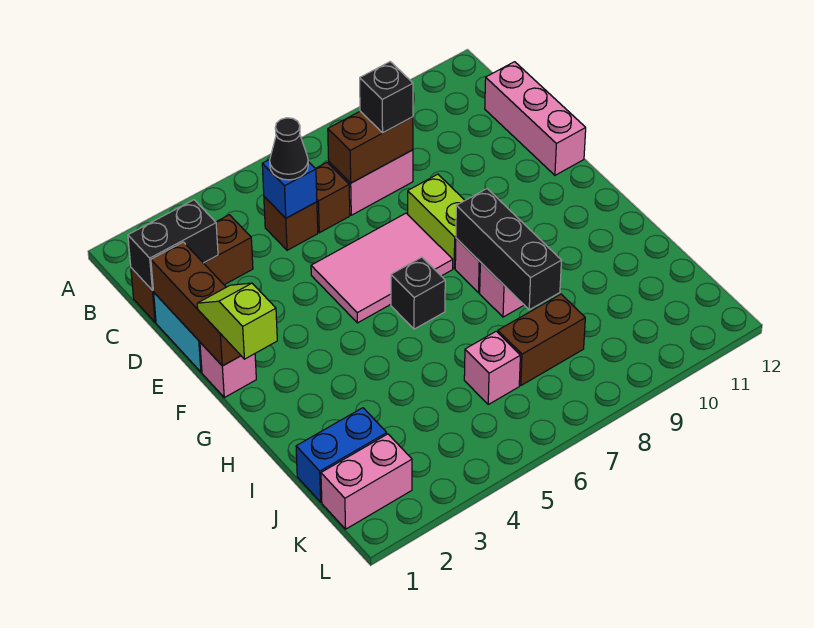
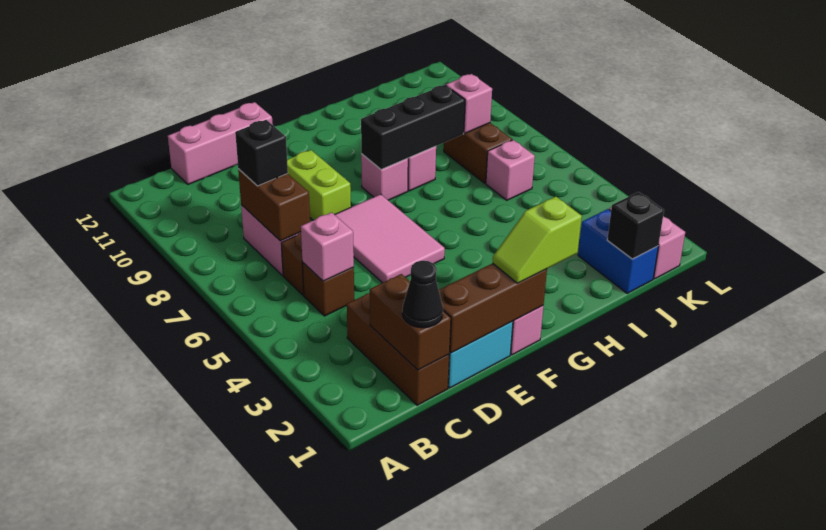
black 1x2 brick [128,200,218,291] -> brown 1x2 brick [370,274,451,370]
blue 1x1 brick [262,159,317,218] -> pink 1x1 brick [301,212,354,281]
black 1x1 cone [270,118,308,180] -> black 1x1 cone moved to [402,261,443,328]
lime 1x2 brick [408,174,465,268] -> lime 1x2 brick turned to [287,150,351,220]
black 1x1 brick [391,257,445,329] -> black 1x1 brick moved to [607,192,664,259]
none -> pink 1x1 brick [446,74,492,133]

